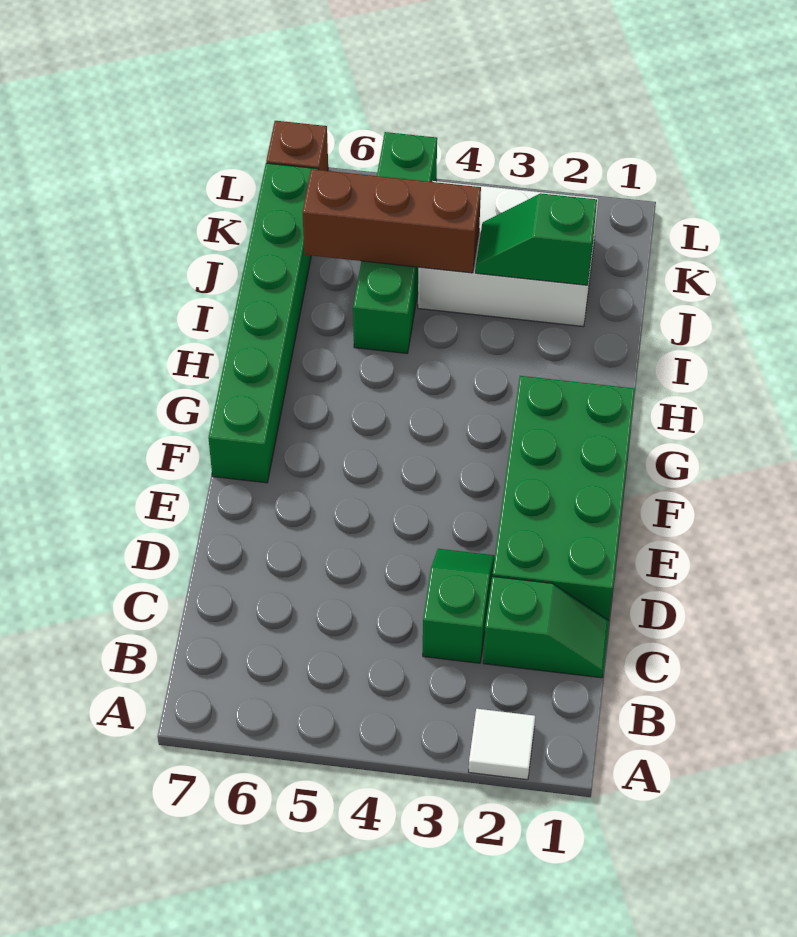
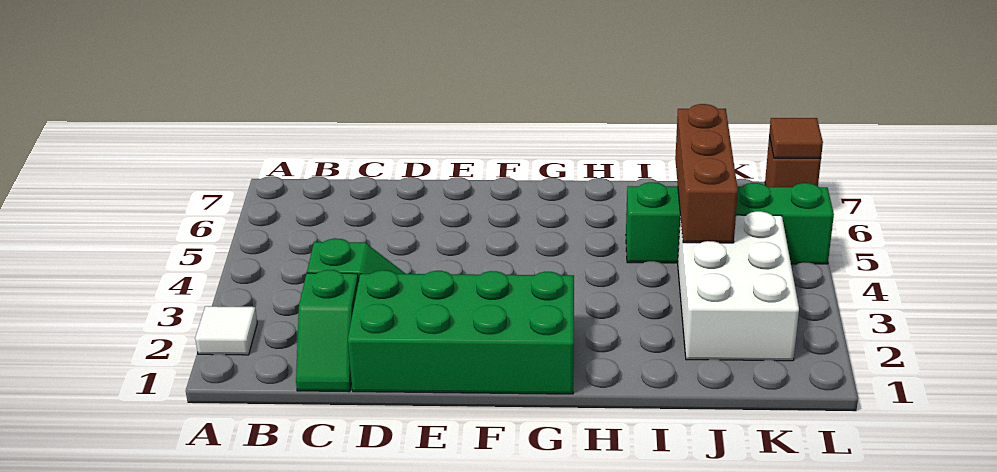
green 1x6 brick [208,163,319,483] -> none
green 1x2 slope [476,193,597,285] -> none
none -> brown 1x1 tile [769,118,823,158]

